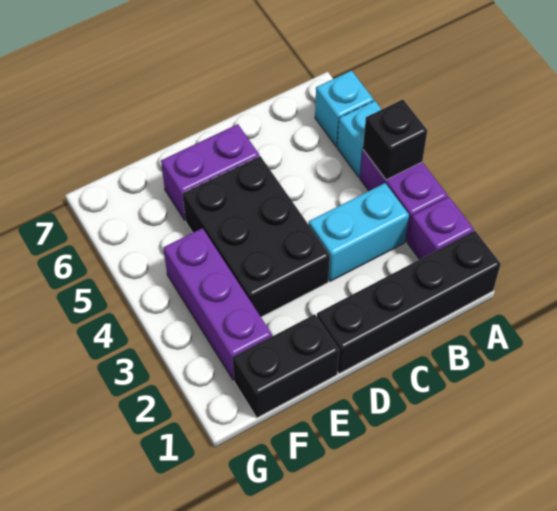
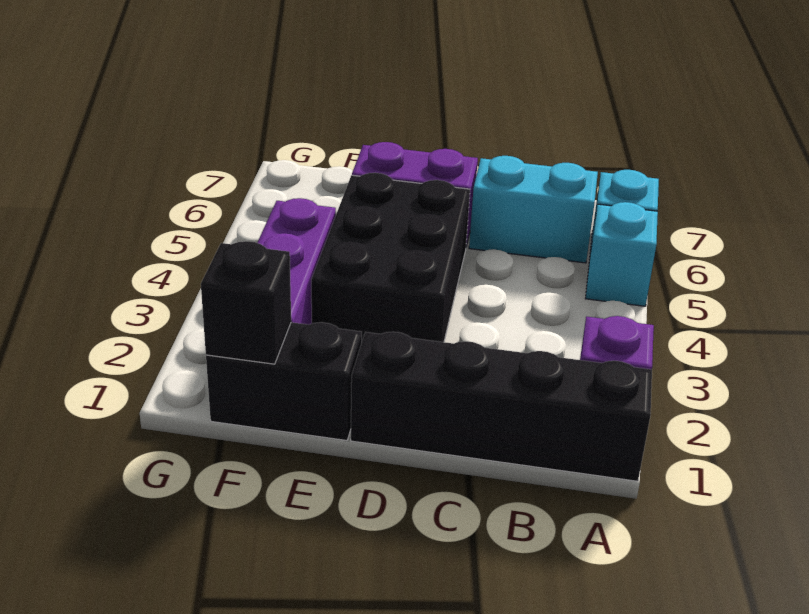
purple 1x2 brick [360,150,448,242] -> none
black 1x1 brick [363,99,427,180] -> black 1x1 brick moved to [201,241,291,364]
cyan 1x2 brick [309,183,409,281] -> cyan 1x2 brick moved to [469,156,598,263]

